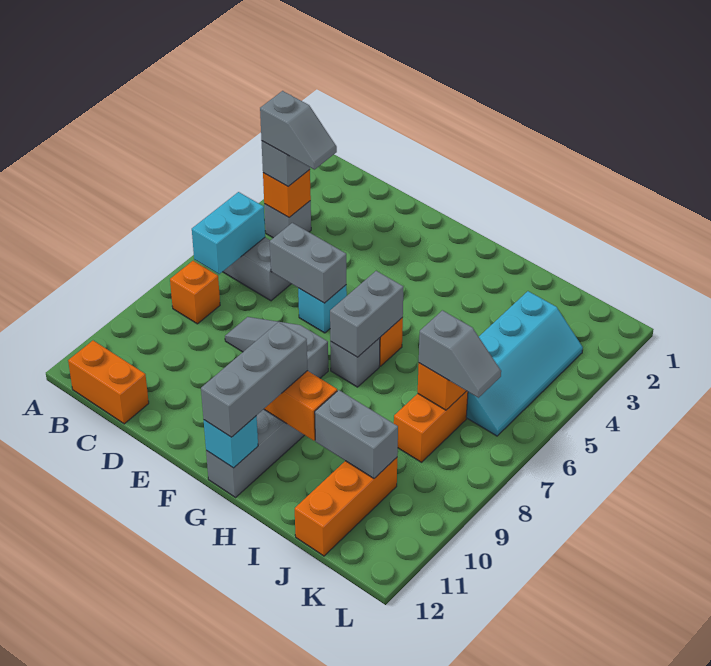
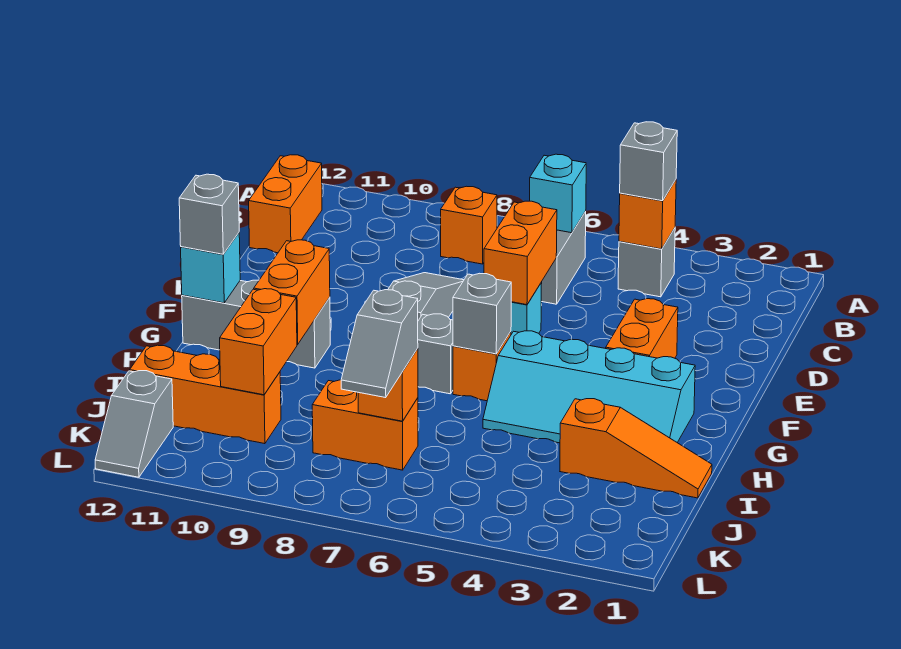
grey 1x2 slope [260,91,337,170] -> grey 1x2 slope moved to [95,371,173,477]
cyan 1x2 brick [192,192,265,274] -> cyan 1x1 brick [530,154,586,233]
grey 1x2 brick [270,223,346,303] -> orange 1x2 brick [484,201,557,305]
none -> orange 1x2 brick [606,299,678,358]
grey 1x2 brick [330,271,403,357] -> grey 1x1 brick [453,273,511,354]
grey 1x3 brick [201,322,308,437] -> grey 1x1 brick [179,174,239,254]
none -> orange 1x3 slope [560,399,712,498]
grey 1x2 brick [315,390,398,478] -> orange 1x2 brick [220,289,297,395]
cyan 2x4 slope [466,291,583,436] -> cyan 2x4 slope moved to [483,331,695,443]

